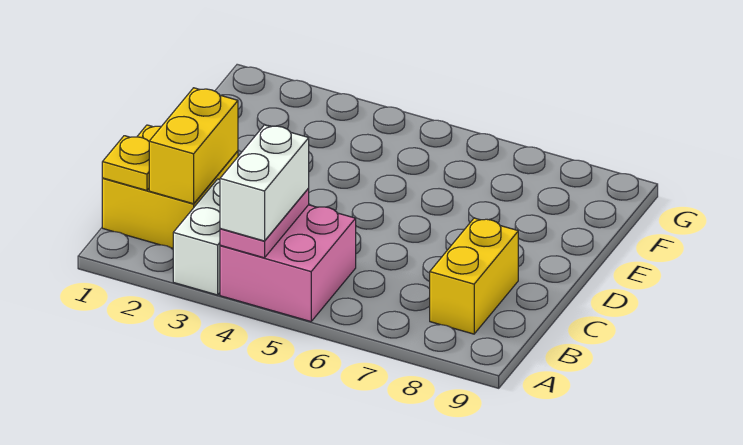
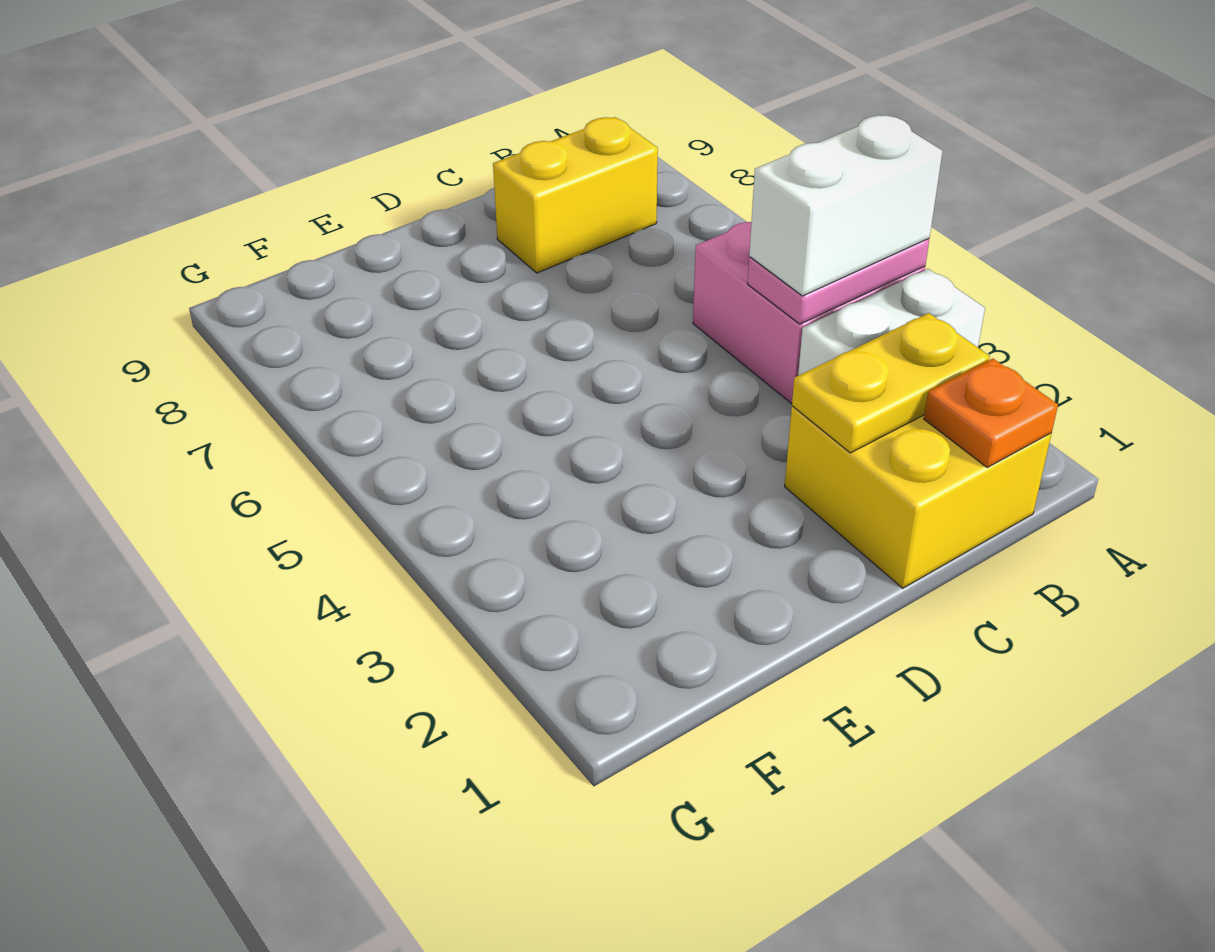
yellow 1x1 plate [102,136,149,190] -> orange 1x1 plate [924,359,1058,467]
yellow 1x2 brick [149,88,238,204] -> yellow 1x2 plate [792,313,990,453]

